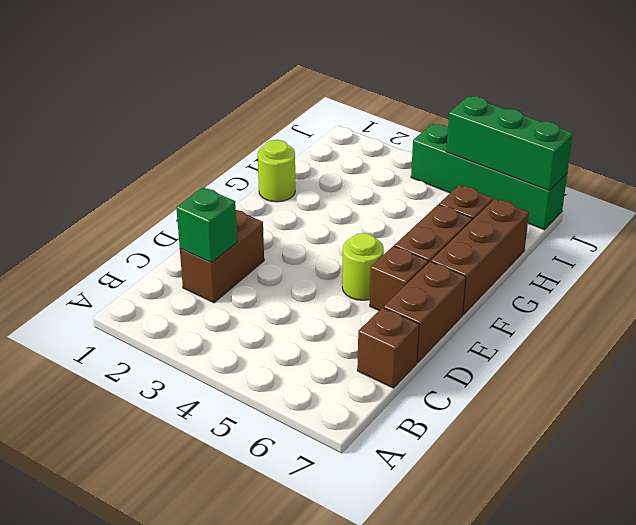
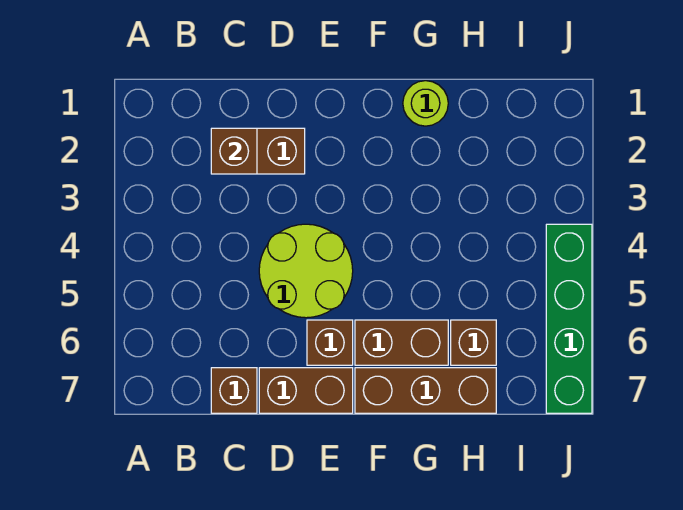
green 1x1 brick [176,187,237,263] -> brown 1x1 brick [211,128,257,174]
lime 1x1 round brick [342,233,384,300] -> lime 2x2 round brick [259,224,353,318]
green 1x3 brick [446,96,573,191] -> none

